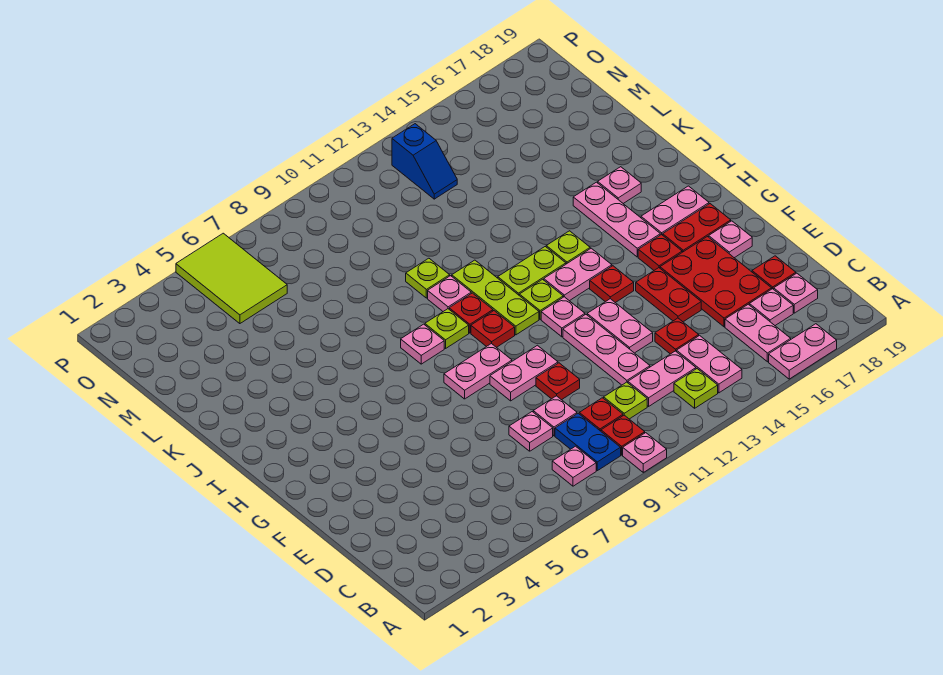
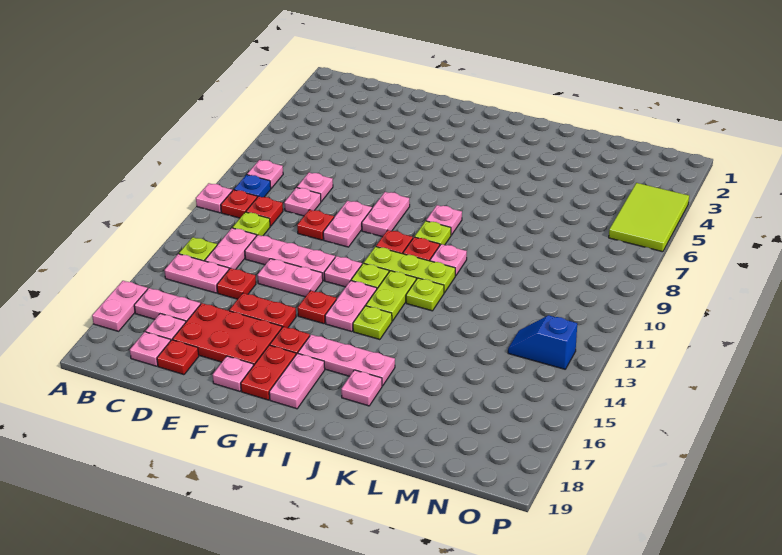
blue 1x2 plate [555,413,621,471] -> blue 1x1 plate [234,175,271,197]
lime 1x1 plate [406,258,450,298] -> lime 1x1 plate moved to [406,278,444,311]
lime 2x3 tile [176,233,287,324] -> lime 2x3 tile turned to [609,183,689,252]

